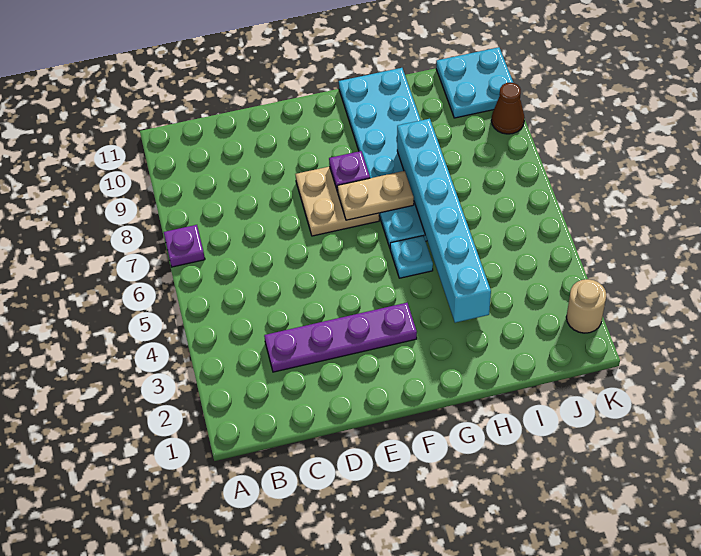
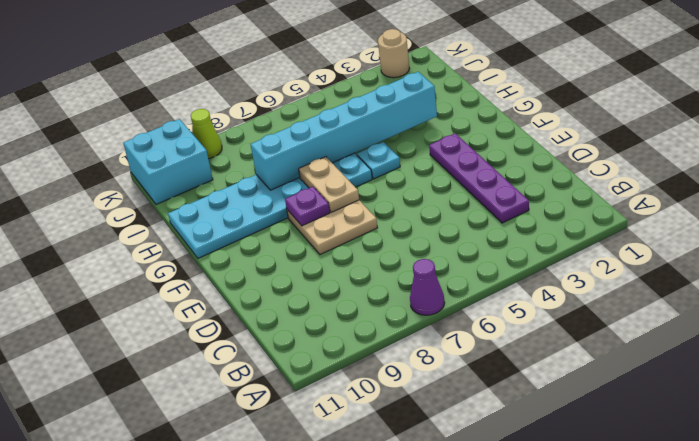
purple 1x1 plate [164,225,205,267] -> purple 1x1 cone [410,259,445,315]
cyan 2x2 plate [436,47,513,118] -> cyan 2x2 brick [123,119,213,204]
brown 1x1 cone [492,83,525,134] -> lime 1x1 cone [191,109,222,159]

